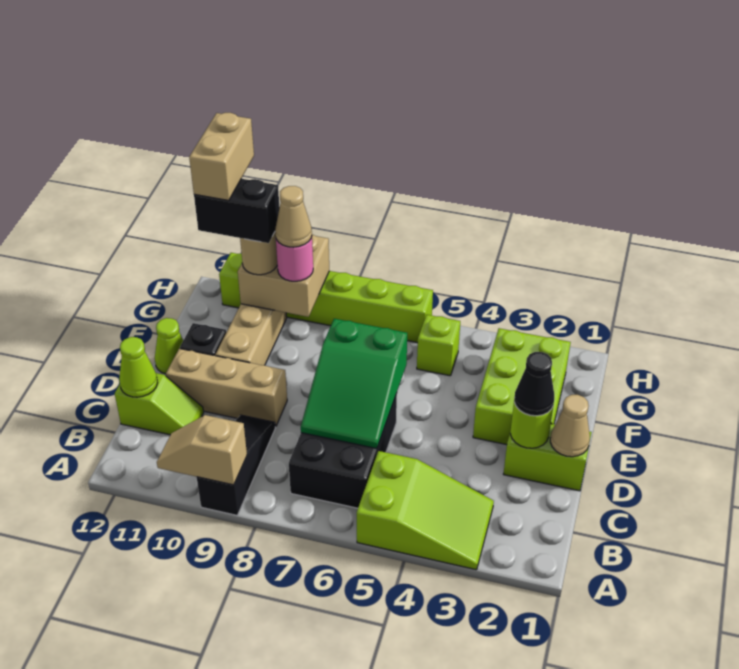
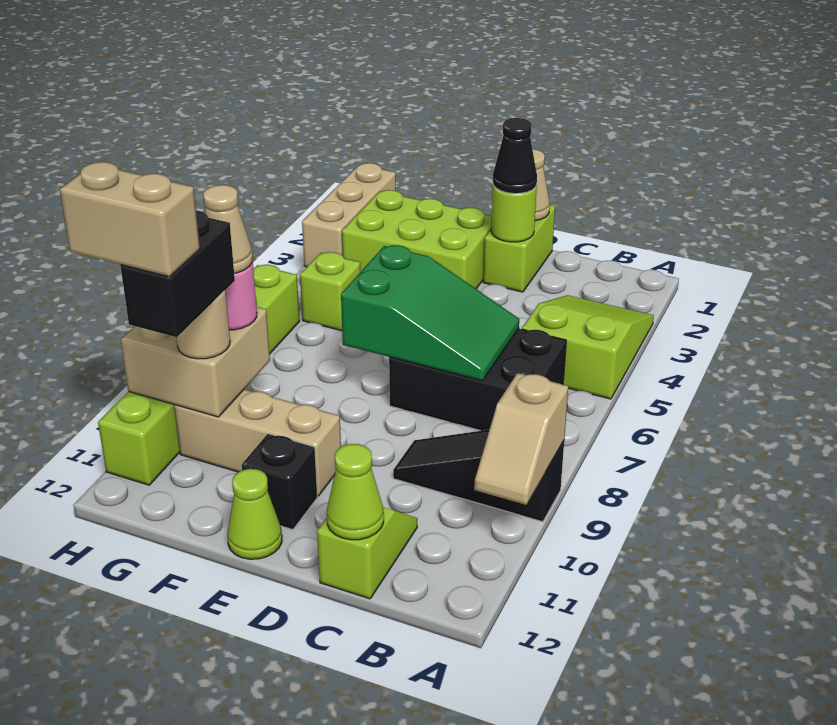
tan 1x3 brick [166,349,287,427] -> tan 1x3 brick moved to [302,163,396,267]

